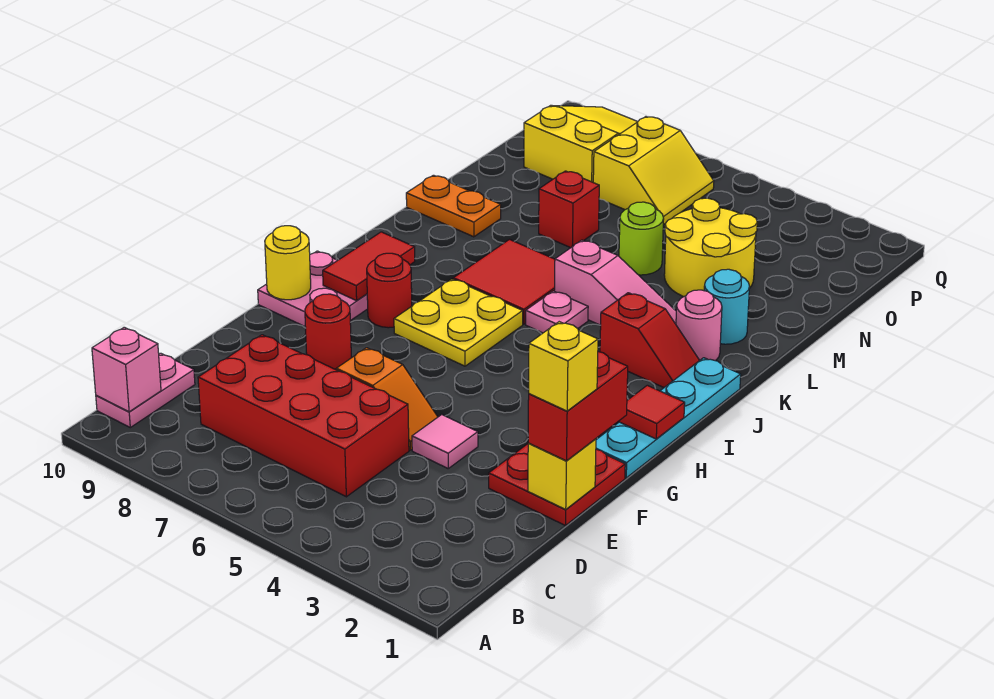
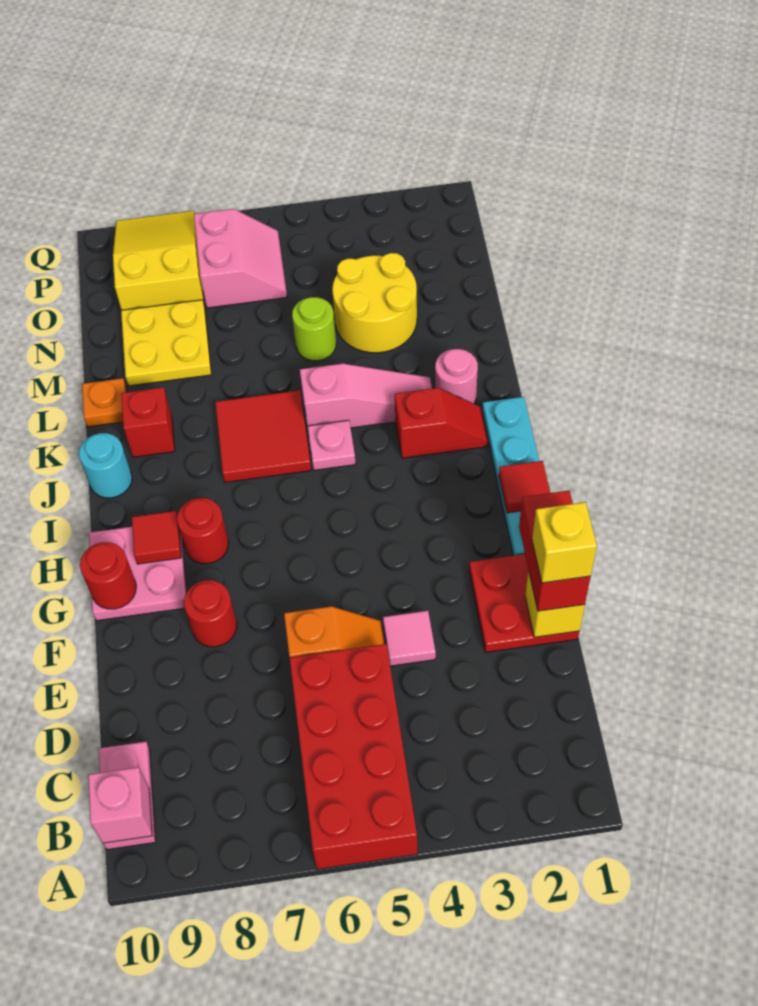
red 2x4 brick [198,335,409,497] -> red 2x4 brick turned to [290,644,418,869]
yellow 1x1 round brick [265,226,311,300] -> red 1x1 round brick [80,542,136,609]
yellow 2x2 plate [394,279,523,366] -> yellow 2x2 plate moved to [121,300,212,386]
red 1x2 tile [323,232,415,301] -> red 1x1 tile [132,511,182,564]
cyan 1x1 round brick [704,269,749,344] -> cyan 1x1 round brick moved to [79,433,132,498]
orange 1x2 plate [406,175,501,237] -> orange 1x1 plate [82,378,127,427]
red 1x1 brick [539,171,599,248] -> red 1x1 brick moved to [121,387,175,457]
yellow 2x2 slope [593,117,714,225] -> pink 2x2 slope [194,209,287,308]

